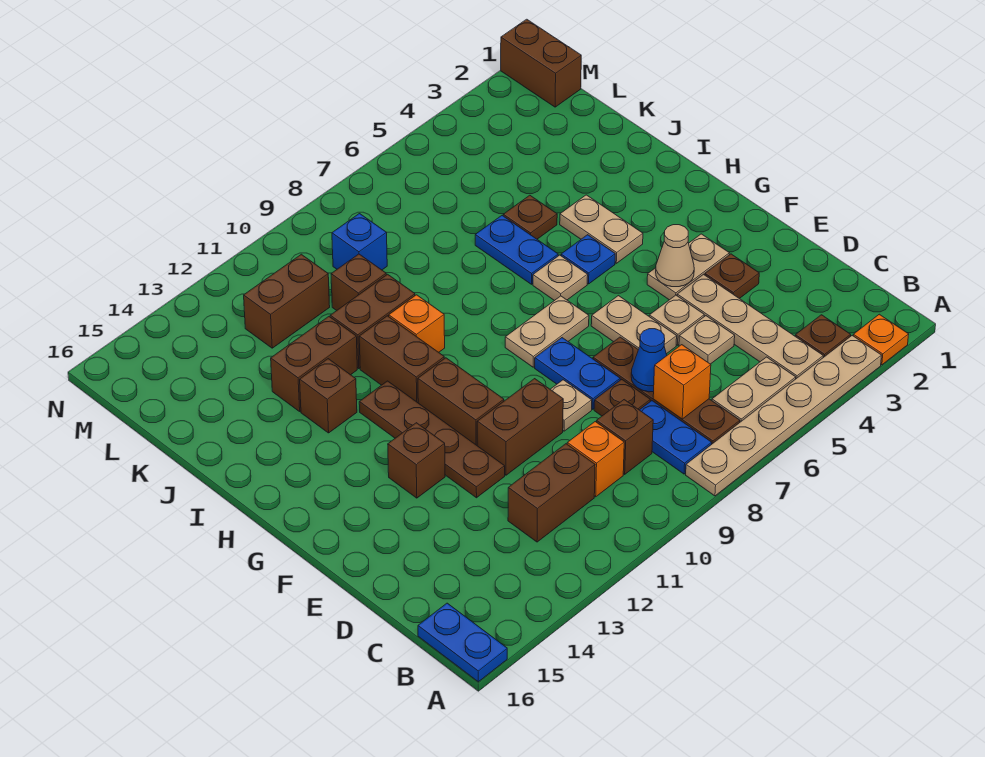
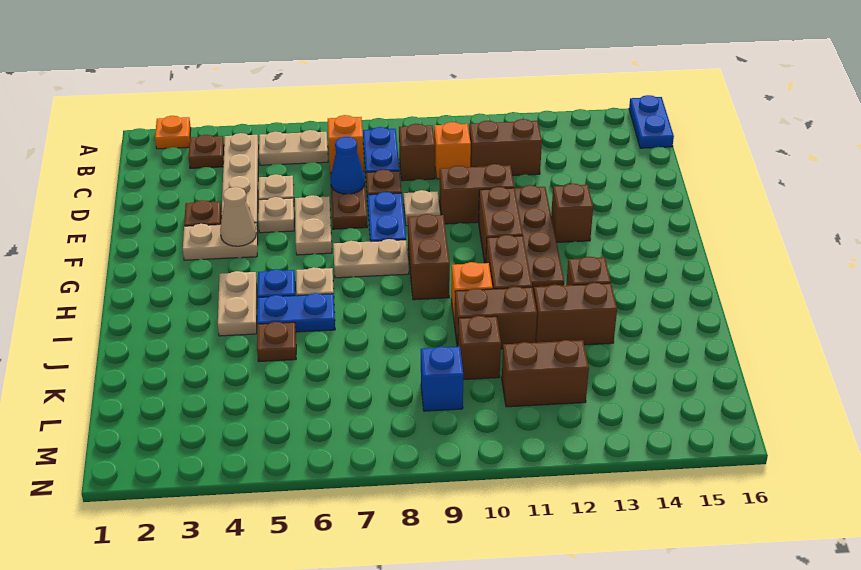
tan 1x6 plate [686,336,882,496] -> none
blue 1x2 plate [475,216,558,284] -> blue 1x2 plate turned to [257,293,335,332]
brown 1x2 brick [501,19,581,107] -> brown 1x2 brick moved to [408,214,450,300]

